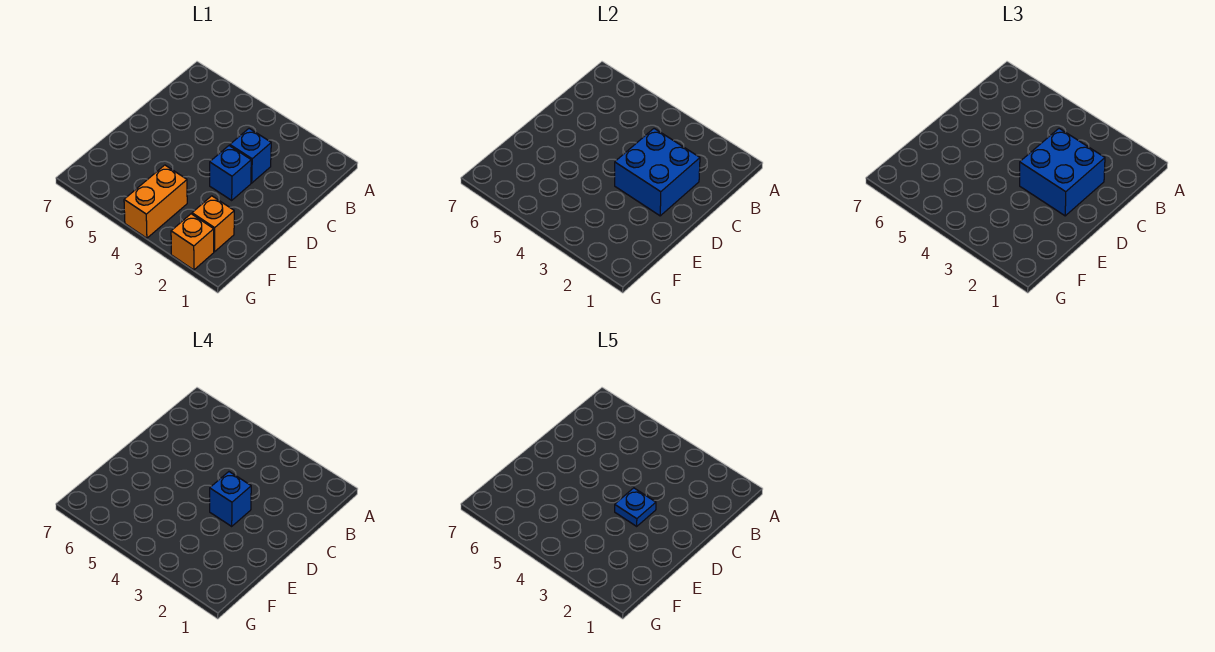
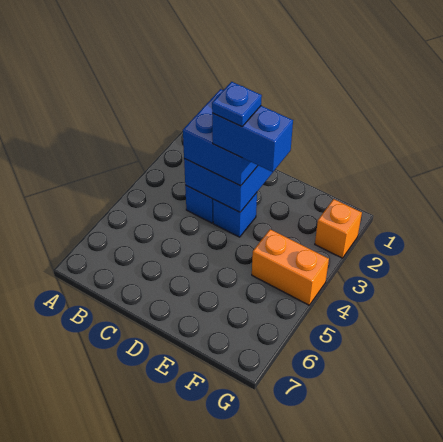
blue 1x1 brick [210,472,251,526] -> blue 1x2 brick [212,106,293,172]
orange 1x1 brick [192,196,234,252] -> none

